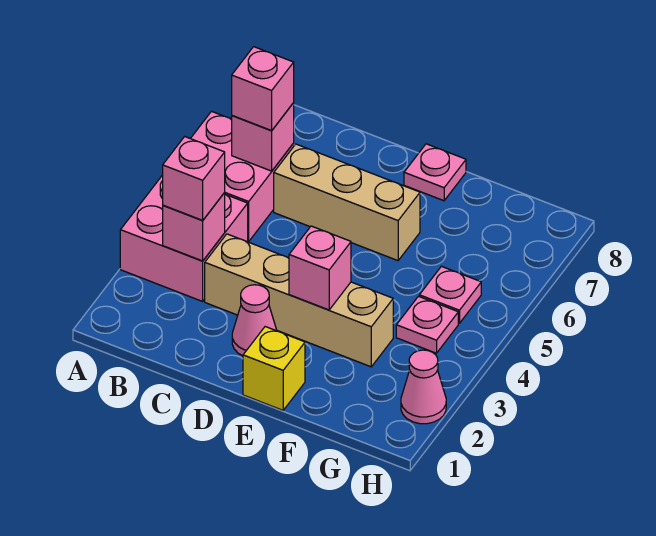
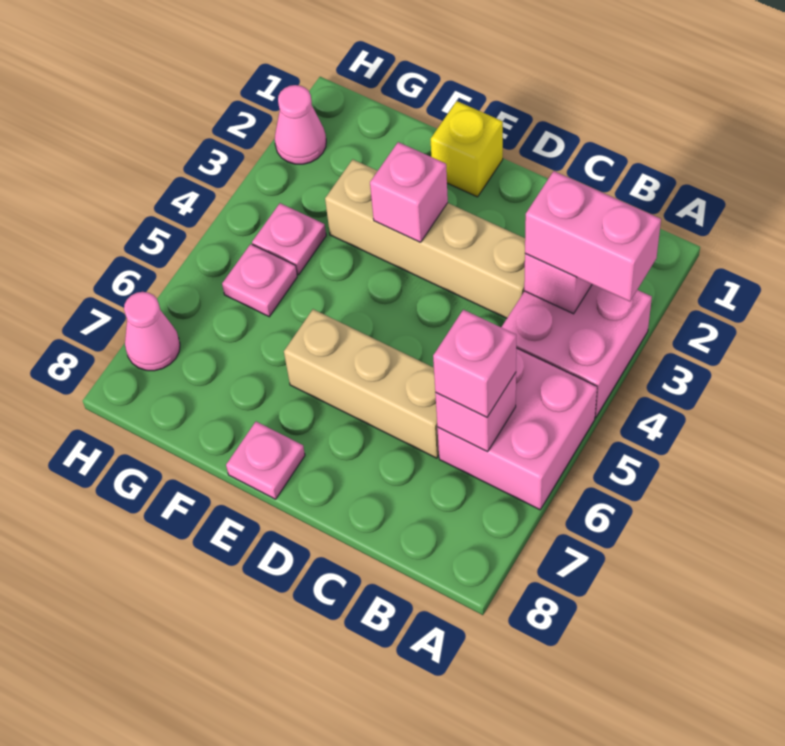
pink 1x1 brick [163,137,225,220] -> pink 1x2 brick [525,171,661,301]
pink 1x1 cone [232,285,277,356] -> pink 1x1 cone moved to [124,292,180,371]

